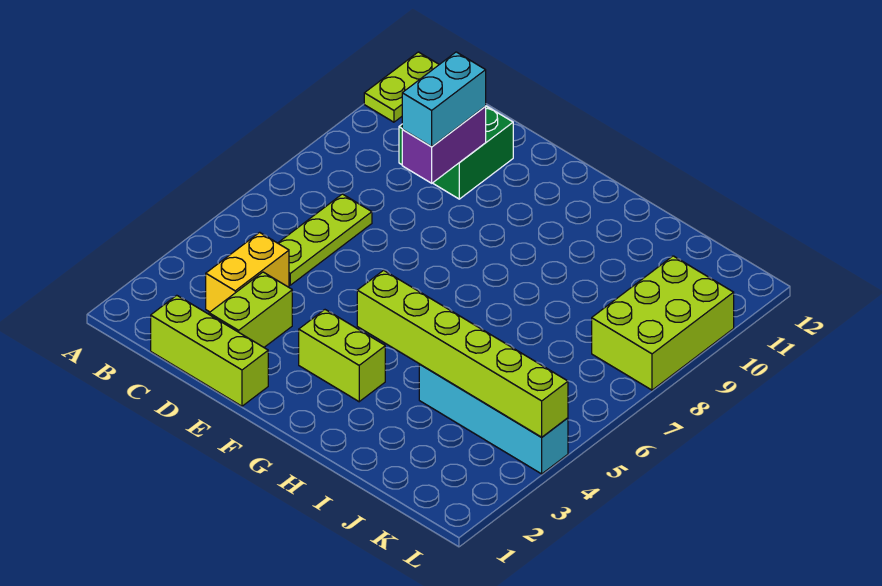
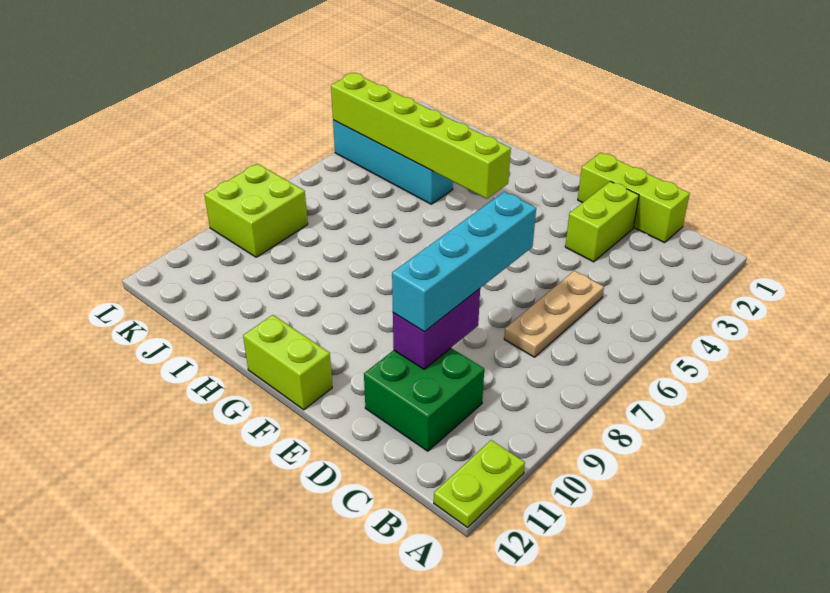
yellow 1x2 brick [206,232,289,312] -> none
lime 1x3 plate [278,194,372,285] -> tan 1x3 plate [504,271,604,357]
cyan 1x2 brick [402,52,486,147] -> cyan 1x4 brick [392,192,536,332]
lime 1x2 brick [299,310,385,402] -> lime 1x2 brick moved to [243,315,332,410]
lime 2x3 brick [592,256,734,390] -> lime 2x2 brick [204,164,308,257]

